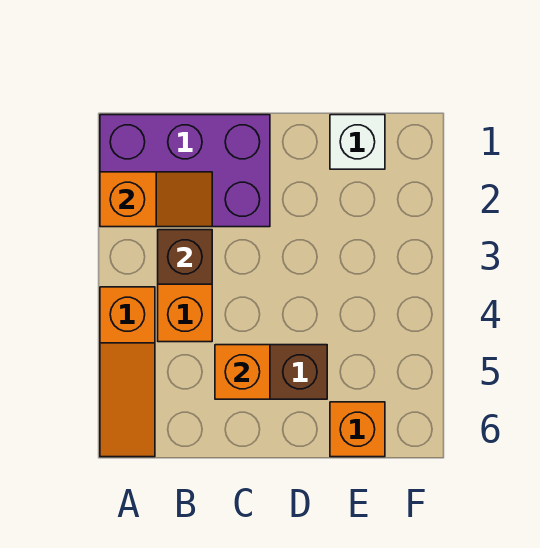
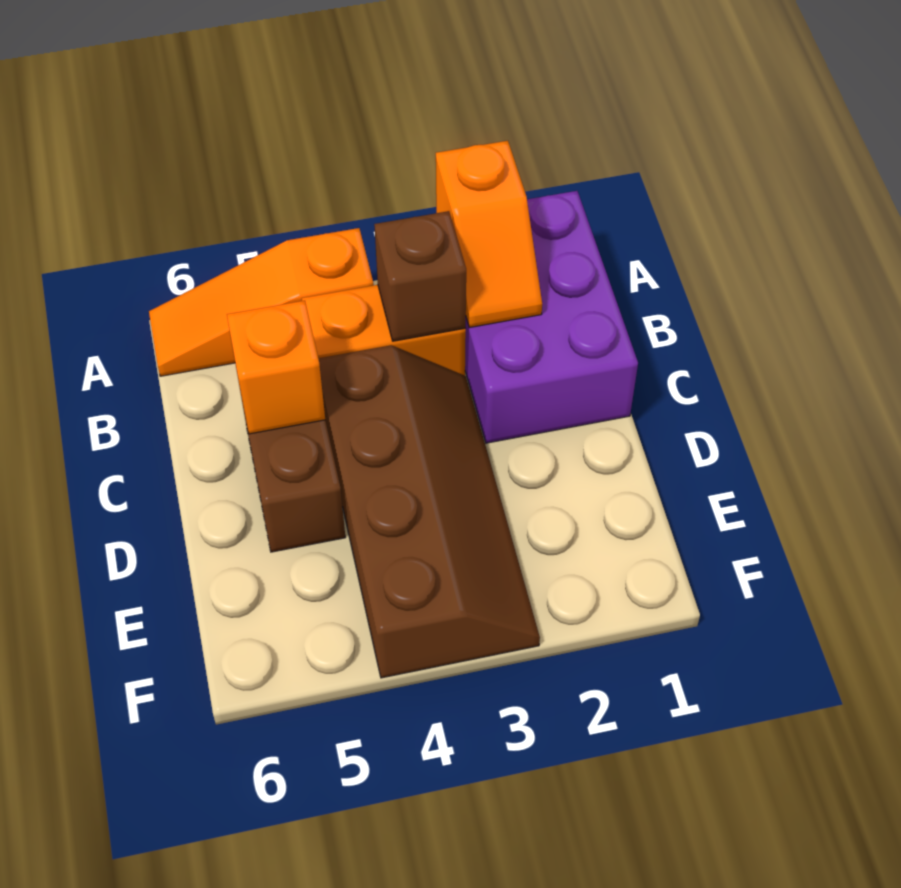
none -> brown 2x4 slope [318,345,540,678]
white 1x1 brick [330,115,385,169] -> none
orange 1x1 brick [330,402,385,457] -> none

